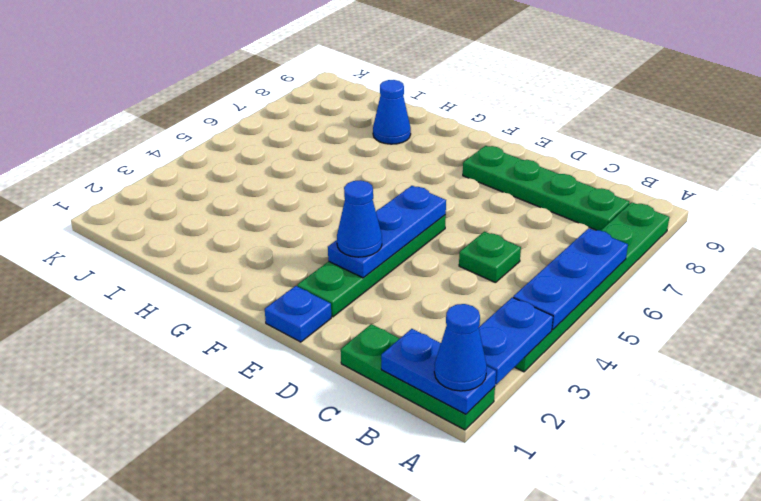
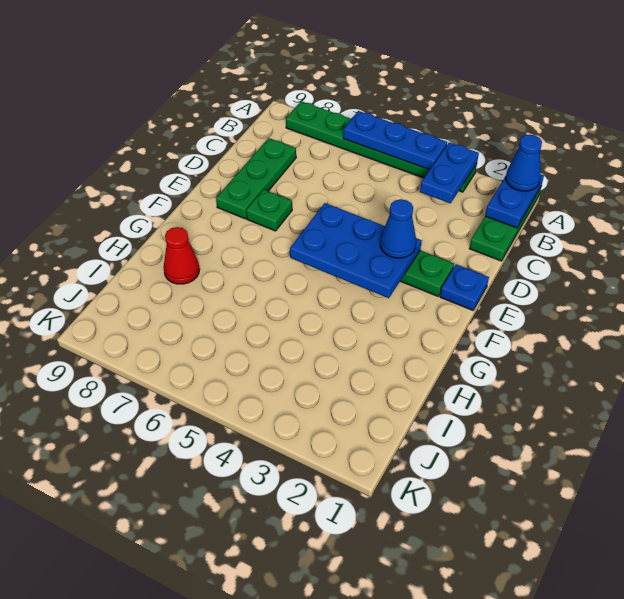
blue 1x2 plate [479,297,553,384] -> blue 1x2 plate turned to [420,142,479,203]
green 1x4 plate [463,146,630,231] -> green 1x3 plate [216,138,296,219]
green 1x1 plate [459,232,521,283] -> green 1x1 plate moved to [246,189,292,231]
blue 1x3 plate [328,186,446,278] -> blue 2x3 plate [290,203,422,298]
blue 1x1 cone [373,80,411,144] -> red 1x1 cone [164,227,200,284]

